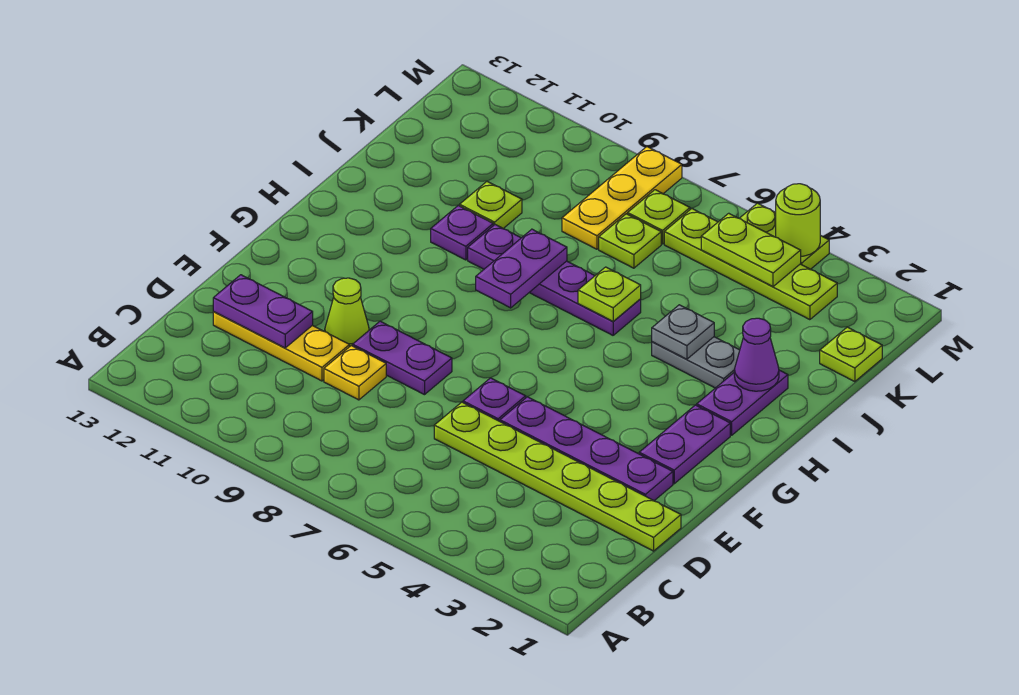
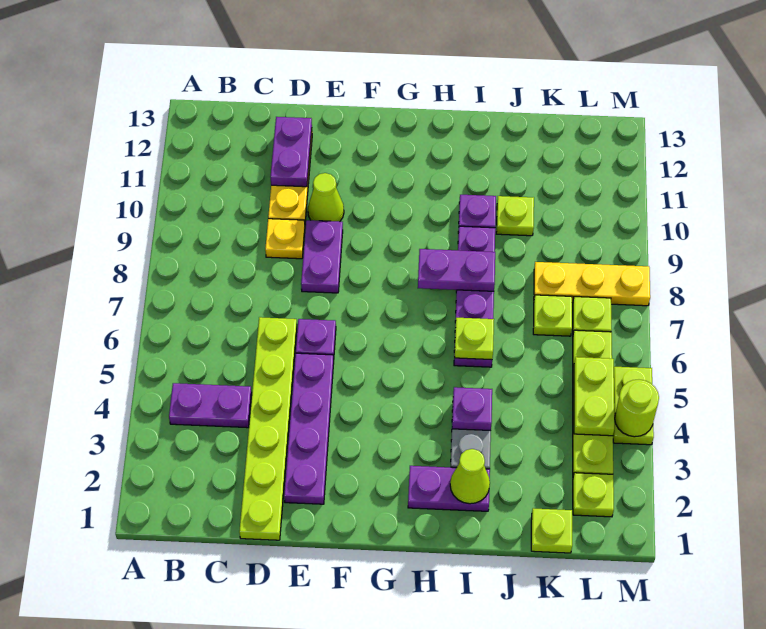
purple 1x2 plate [639,405,730,484] -> purple 1x2 plate moved to [169,383,252,428]
purple 1x1 cone [734,318,779,391] -> lime 1x1 cone [450,449,490,504]
grey 1x1 plate [652,305,714,359] -> purple 1x1 plate [452,387,492,431]
none -> lime 1x1 plate [573,473,614,517]

